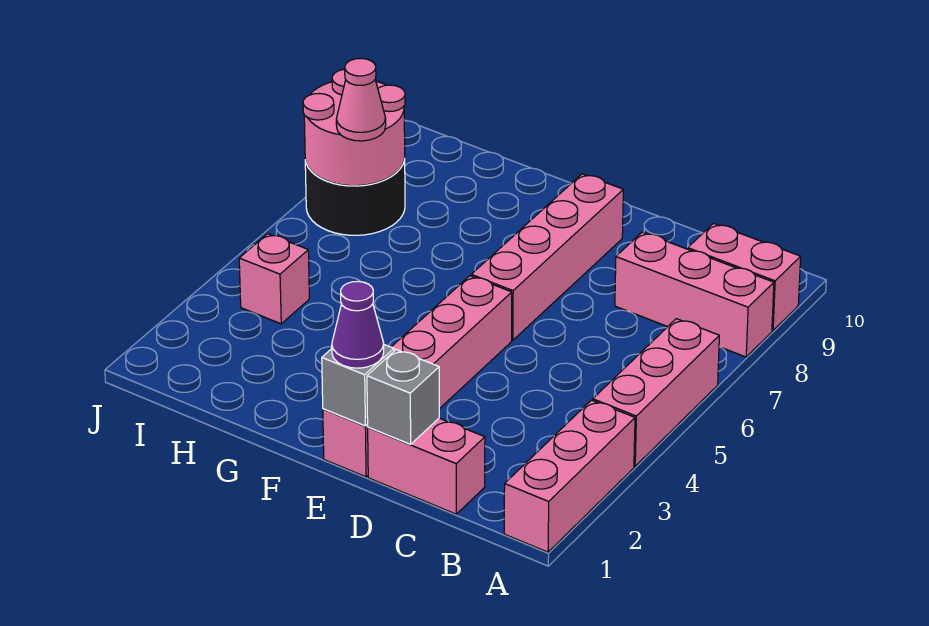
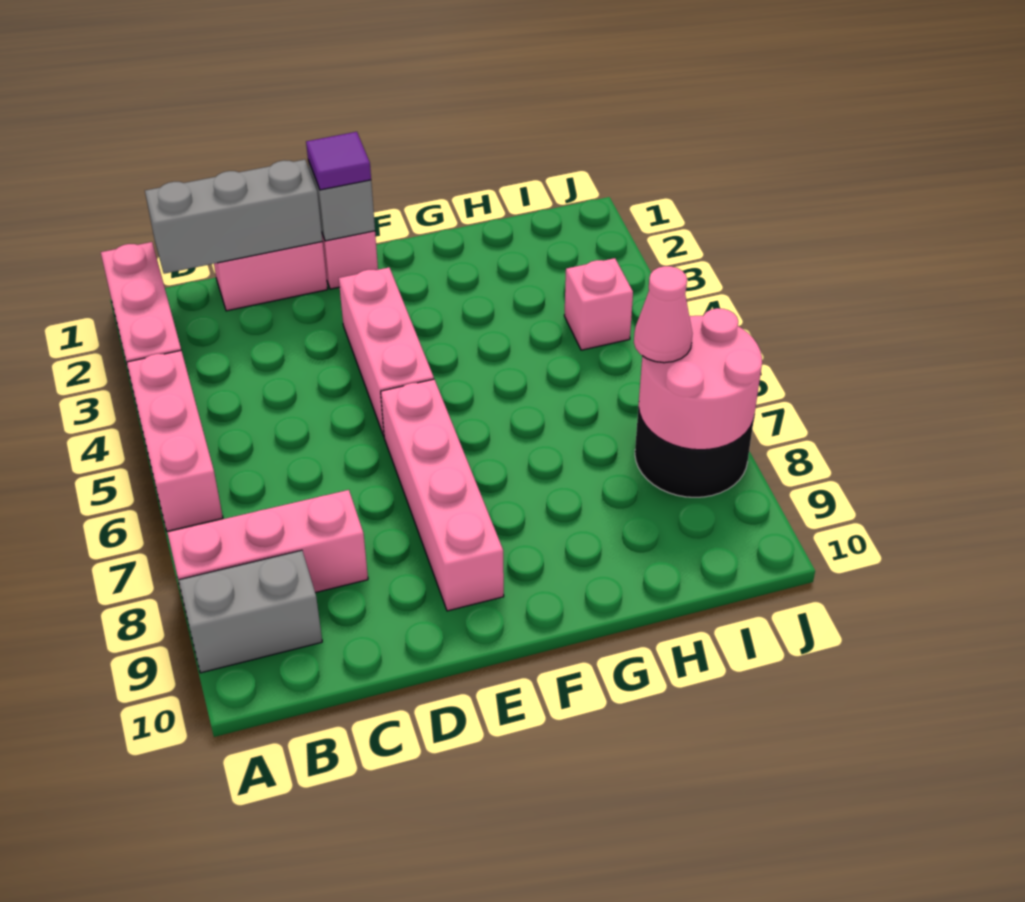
pink 1x2 brick [688,223,801,330] -> grey 1x2 brick [179,550,322,673]
grey 1x1 brick [367,349,439,444] -> grey 1x3 brick [145,160,323,274]
purple 1x1 cone [332,281,384,368] -> purple 1x1 tile [306,132,371,190]

